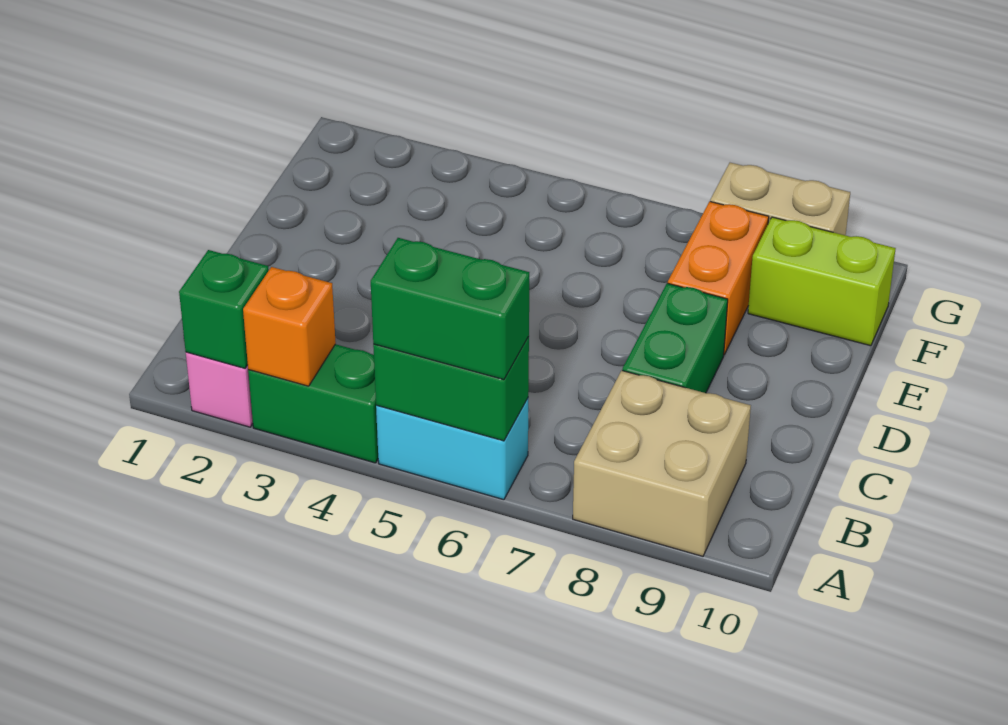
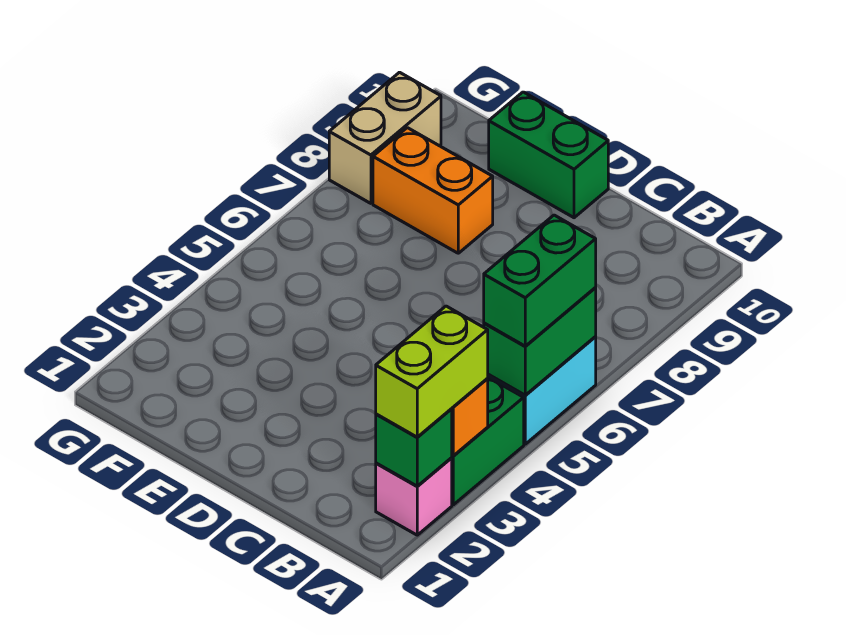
tan 2x2 brick [573,371,751,556] -> none
green 1x2 brick [622,283,728,393] -> green 1x2 brick moved to [489,92,608,218]
lime 1x2 brick [748,217,896,346] -> lime 1x2 brick moved to [376,306,488,437]

